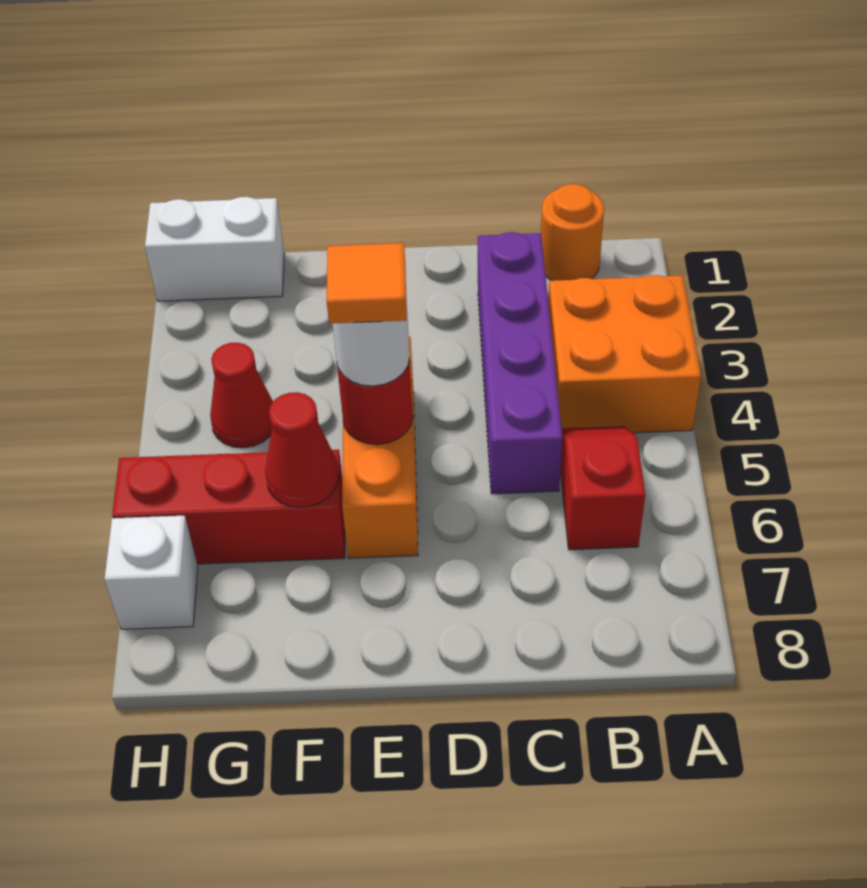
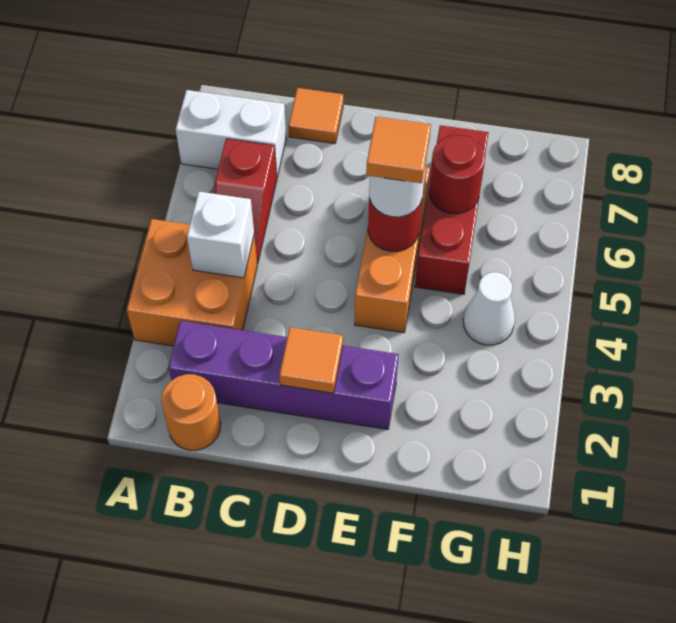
purple 1x4 brick [478,232,562,494] -> purple 1x4 brick turned to [169,321,399,429]
none -> orange 1x1 tile [288,88,343,144]
none -> orange 1x1 tile [279,327,343,393]
red 1x3 brick [112,449,345,564] -> red 1x3 brick turned to [415,125,489,294]
red 1x1 cone [265,392,339,507] -> red 1x1 round brick [429,135,485,213]
white 1x2 brick [145,197,284,301] -> white 1x2 brick moved to [176,90,286,177]
red 1x1 cone [210,343,273,448] -> white 1x1 cone [463,272,515,345]
white 1x1 brick [105,516,198,629] -> white 1x1 brick moved to [187,192,254,278]

